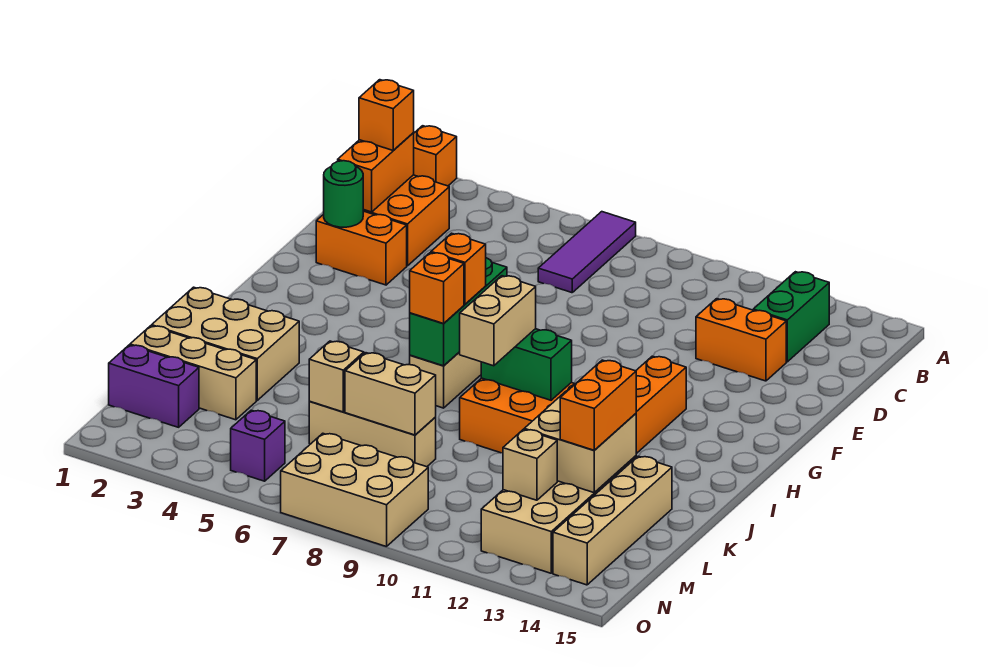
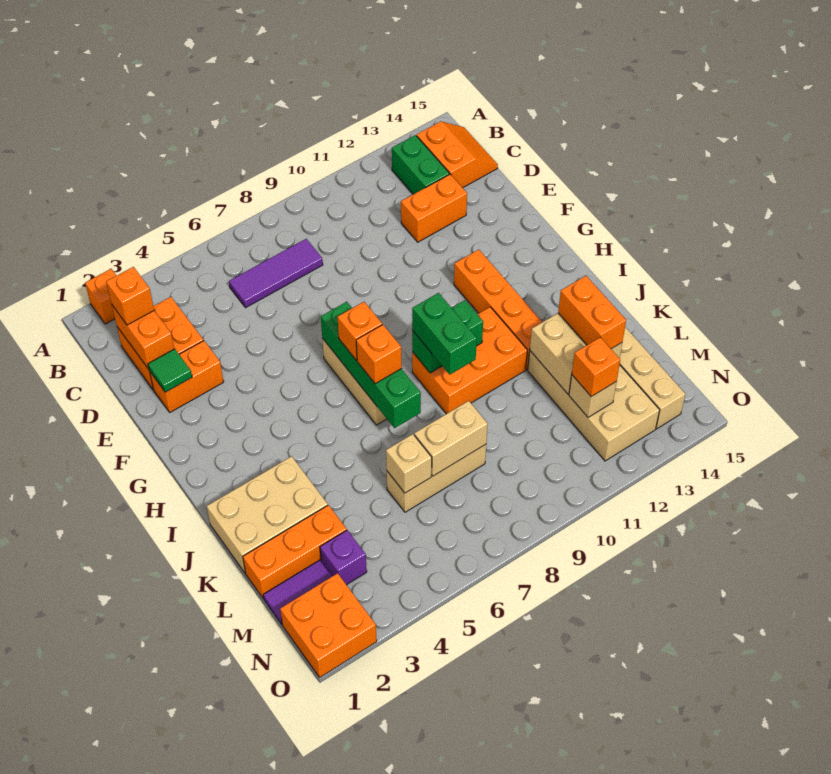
purple 1x3 tile [538,212,636,293] -> purple 1x3 tile turned to [229,239,323,308]
none -> orange 2x2 slope [417,121,498,188]
green 1x1 round brick [324,161,363,227] -> green 1x1 tile [148,349,192,392]
green 1x3 brick [410,258,507,366] -> green 1x4 brick [321,302,421,428]
tan 1x2 brick [460,276,536,366] -> green 1x2 brick [412,293,477,374]
tan 1x3 brick [130,326,256,420] -> orange 1x3 brick [243,505,347,599]
purple 1x2 brick [109,345,199,427] -> purple 1x2 tile [263,560,332,624]
none -> orange 1x1 brick [572,337,620,397]
none -> orange 2x2 brick [280,573,377,677]
purple 1x1 brick [231,410,285,481] -> purple 1x1 brick moved to [320,530,367,585]
tan 2x3 brick [281,433,428,547] -> none

